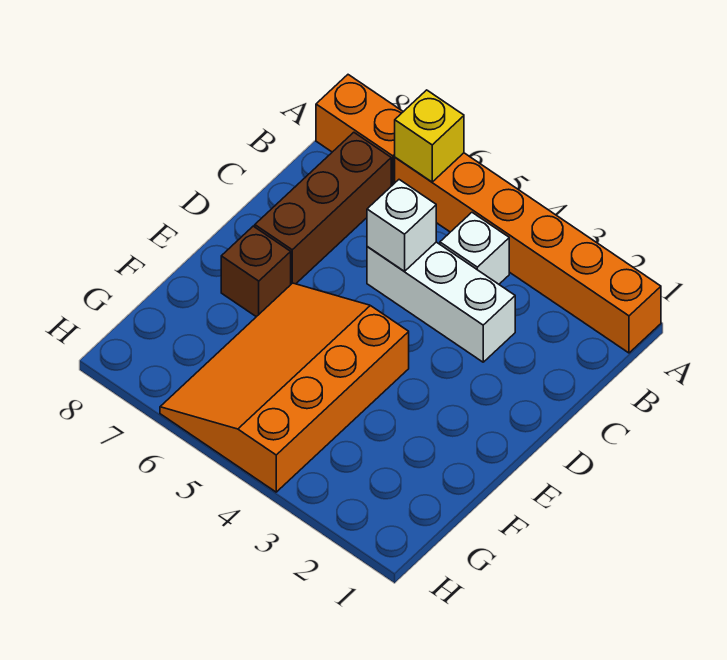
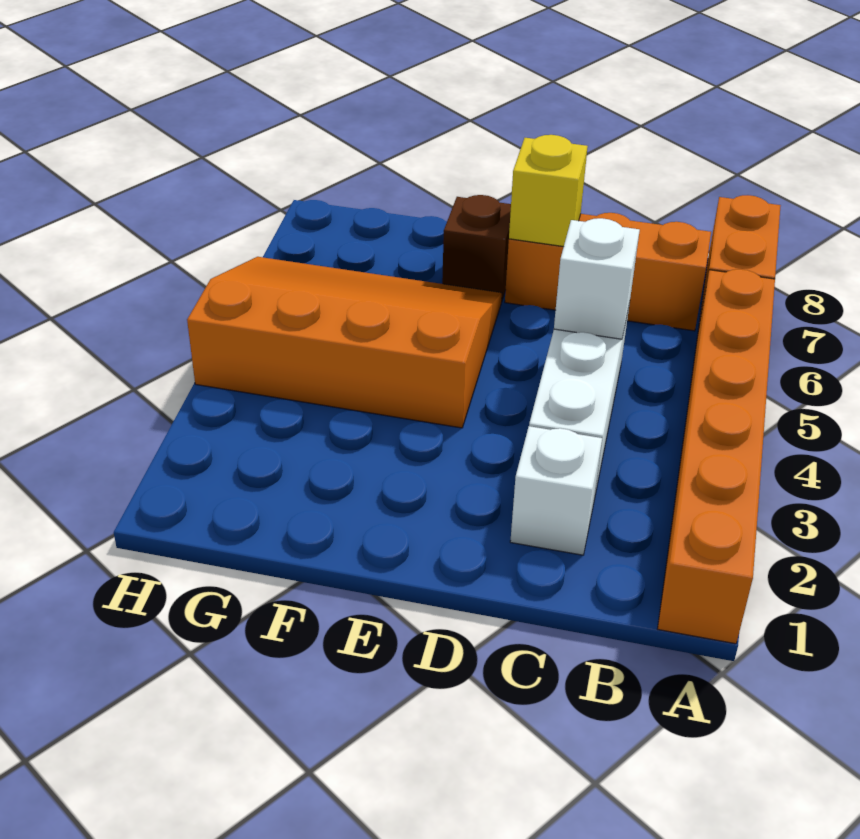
yellow 1x1 brick [395,90,464,182] -> yellow 1x1 brick moved to [509,135,588,247]
white 1x1 brick [440,213,509,284] -> white 1x1 brick moved to [510,426,602,555]
brown 1x3 brick [255,132,391,284] -> orange 1x3 brick [505,213,711,331]

